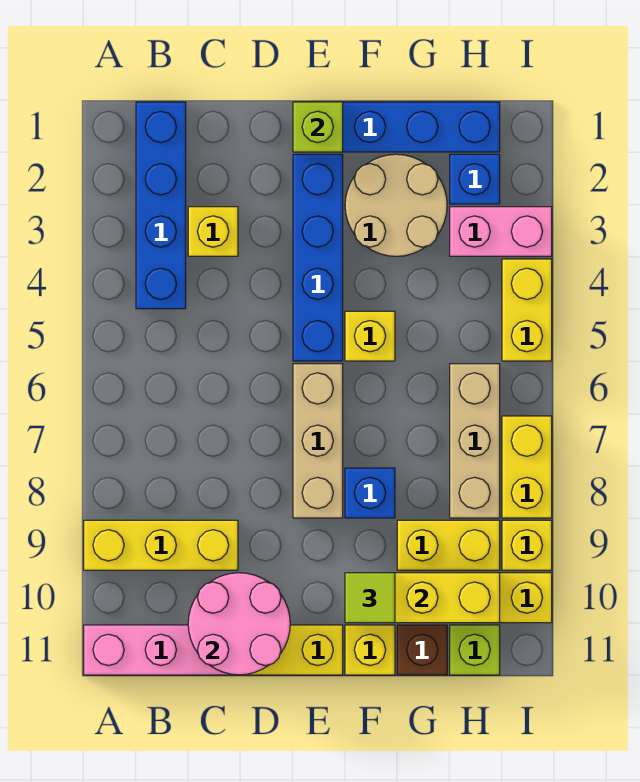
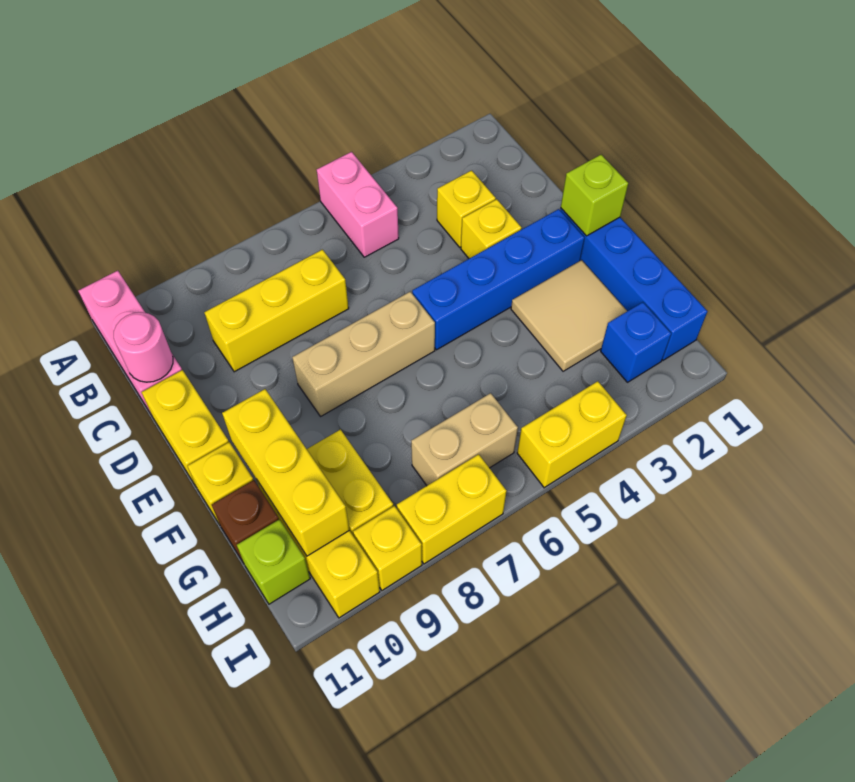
yellow 1x3 brick [84,520,238,570] -> yellow 1x3 brick turned to [204,250,349,372]
blue 1x4 brick [136,102,186,309] -> none
pink 2x2 round brick [188,573,290,675] -> pink 1x1 round brick [114,312,173,382]
tan 2x2 round brick [345,154,447,256] -> tan 2x2 tile [511,260,627,371]
yellow 1x1 brick [345,311,395,361] -> yellow 1x1 brick moved to [461,199,522,259]
blue 1x1 brick [345,468,395,518] -> none
lime 1x1 tile [345,573,395,623] -> none
pink 1x2 brick [450,207,552,256] -> pink 1x2 brick moved to [317,152,399,257]
tan 1x3 brick [450,364,500,518] -> tan 1x2 brick [411,393,518,486]

